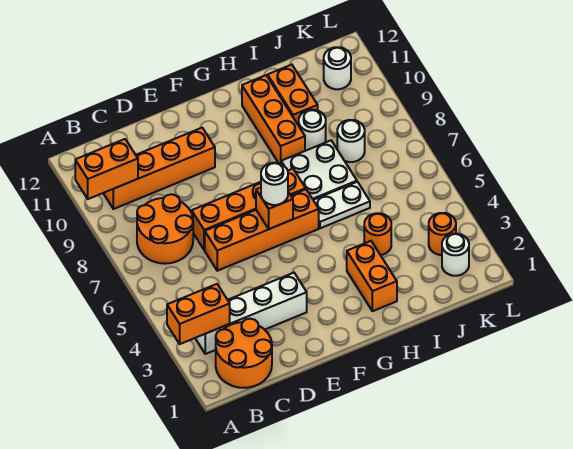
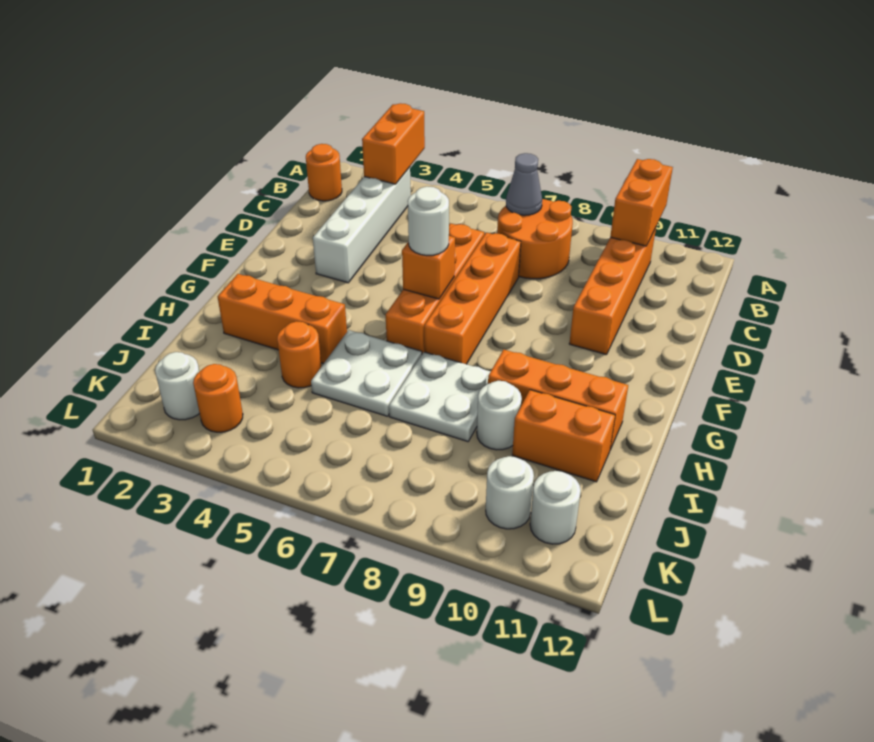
orange 2x2 round brick [216,319,272,388] -> orange 1x1 round brick [306,144,342,201]
none -> grey 1x1 cone [506,153,542,215]
orange 1x2 brick [347,241,397,311] -> orange 1x3 brick [218,274,347,364]
white 1x2 plate [313,182,370,228] -> white 2x2 plate [311,330,422,416]
white 1x1 round brick [337,120,365,162] -> white 1x1 round brick moved to [486,456,534,529]

